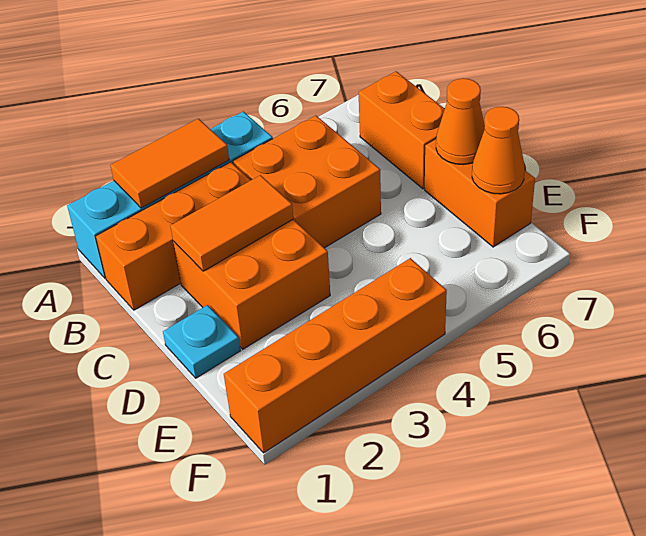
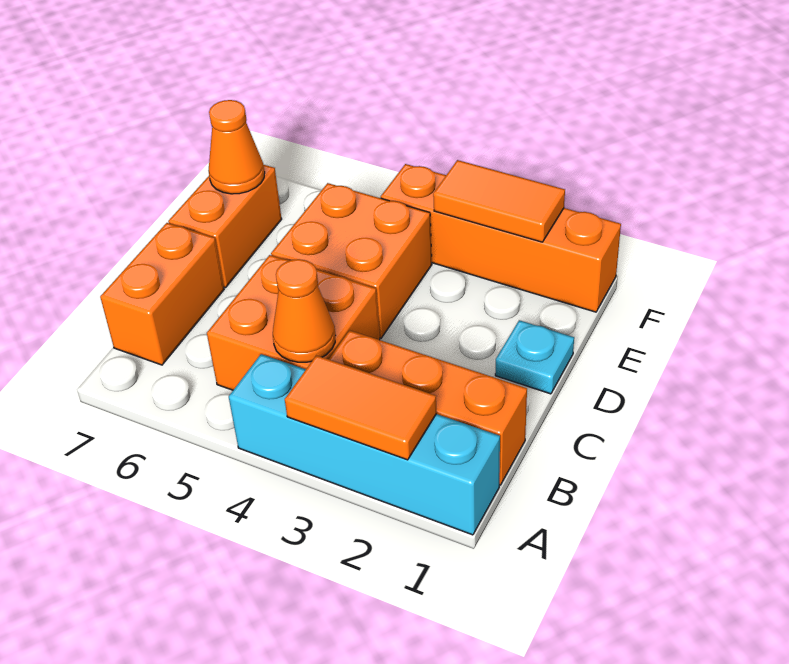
orange 2x2 brick [173,220,330,349] -> orange 2x2 brick moved to [271,183,432,338]
orange 1x2 tile [170,175,293,271] -> orange 1x2 tile moved to [433,160,565,242]
orange 1x1 cone [436,78,485,165] -> orange 1x1 cone moved to [273,259,335,362]

